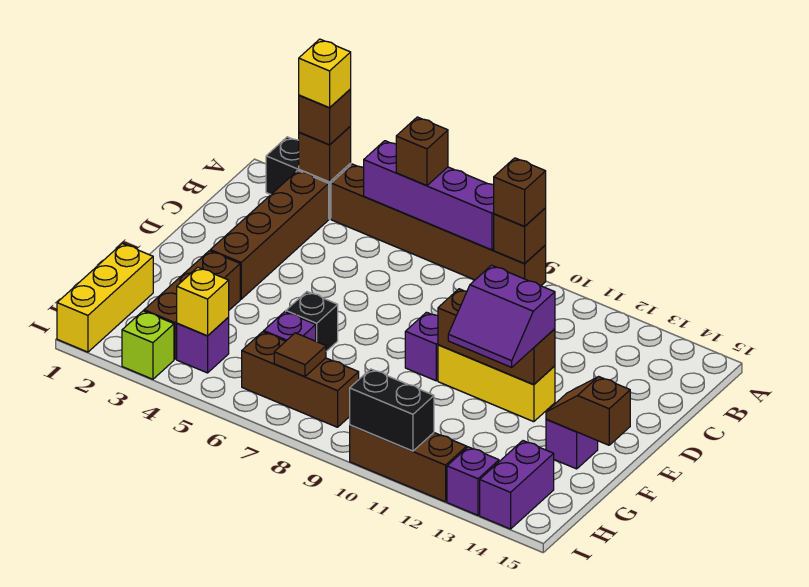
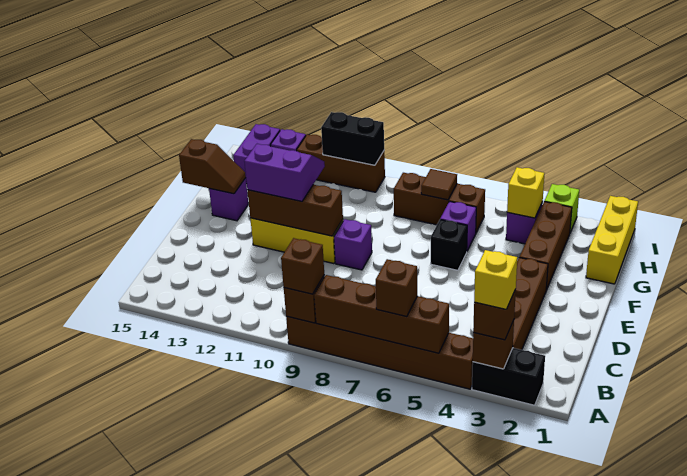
purple 1x4 brick [364,141,494,250] -> brown 1x4 brick [314,275,449,353]

